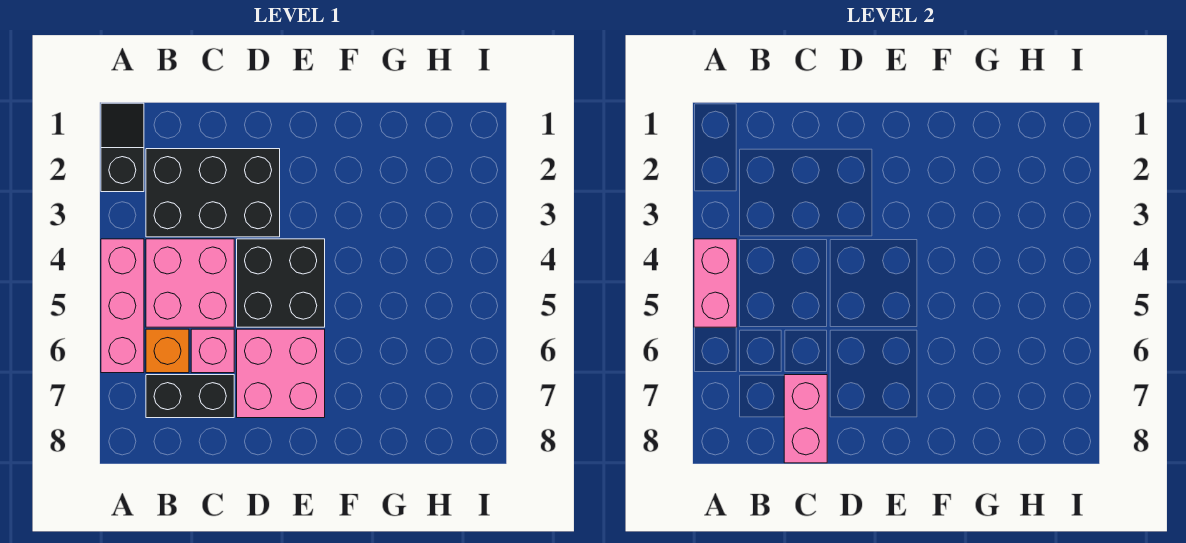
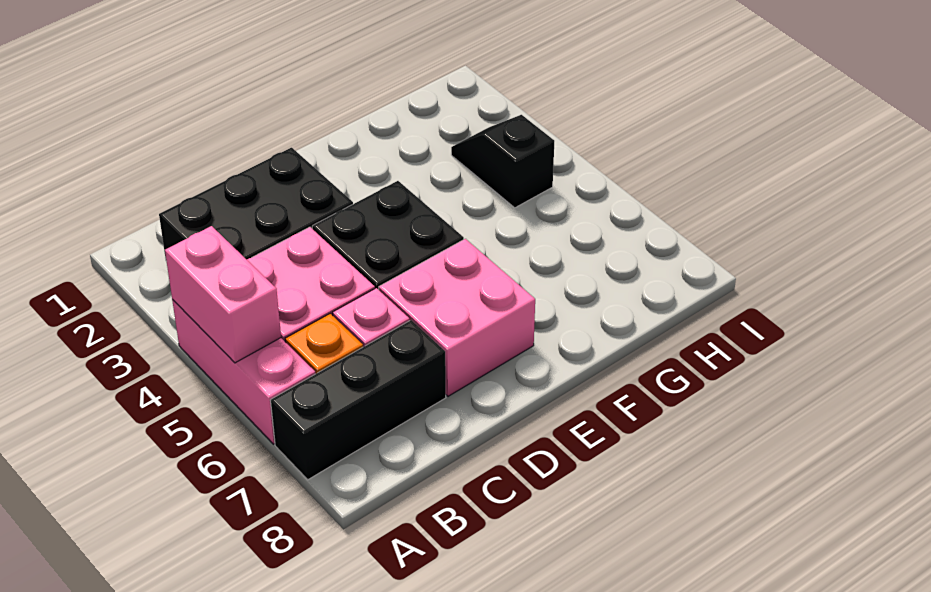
black 1x2 slope [101,103,144,192] -> black 1x2 slope moved to [451,115,554,208]
black 1x2 brick [146,375,234,418] -> black 1x3 brick [270,320,446,480]
pink 1x2 brick [784,375,827,463] -> none

